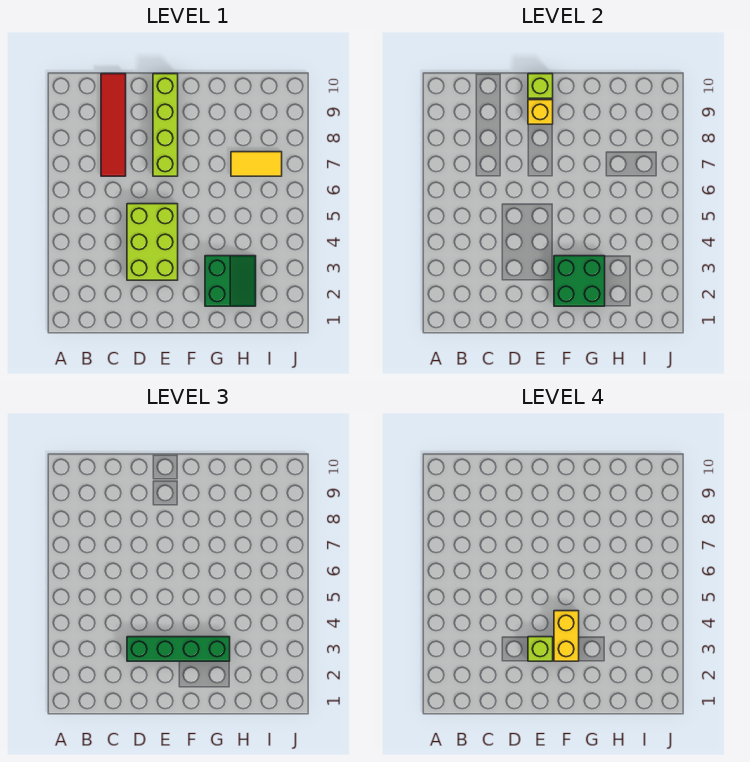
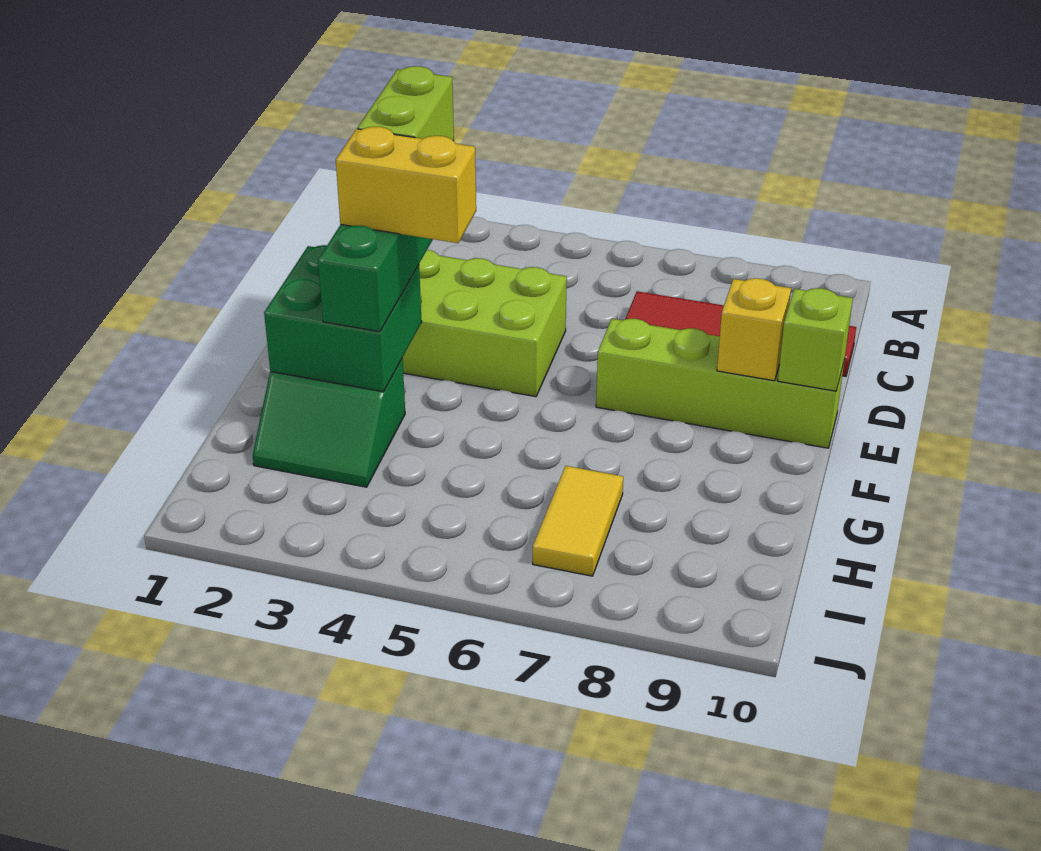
lime 1x1 brick [528,637,553,661] -> lime 1x2 brick [358,66,454,141]

